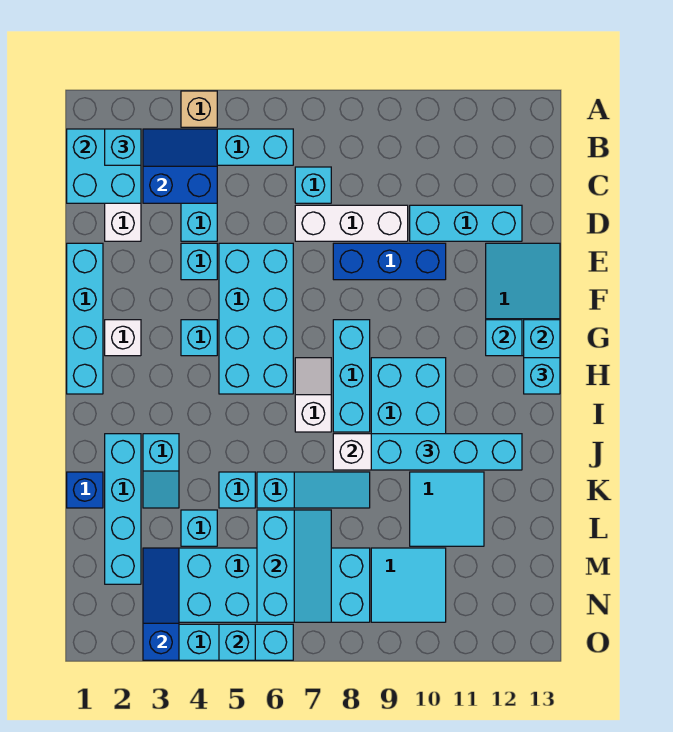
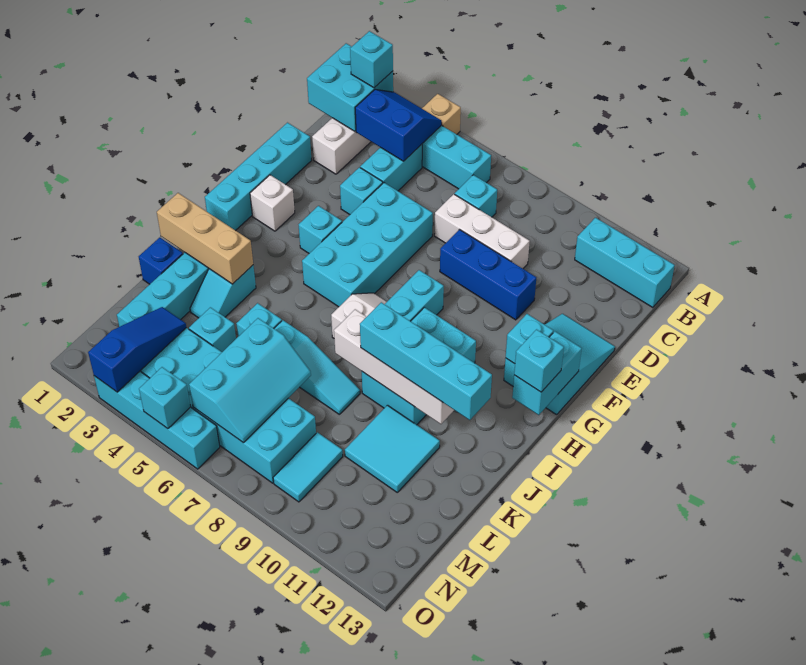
cyan 1x3 brick [410,205,522,241] -> cyan 1x3 brick moved to [575,218,675,308]
none -> tan 1x3 brick [157,193,253,284]
cyan 2x2 tile [371,548,446,622] -> cyan 1x2 tile [273,432,343,502]

